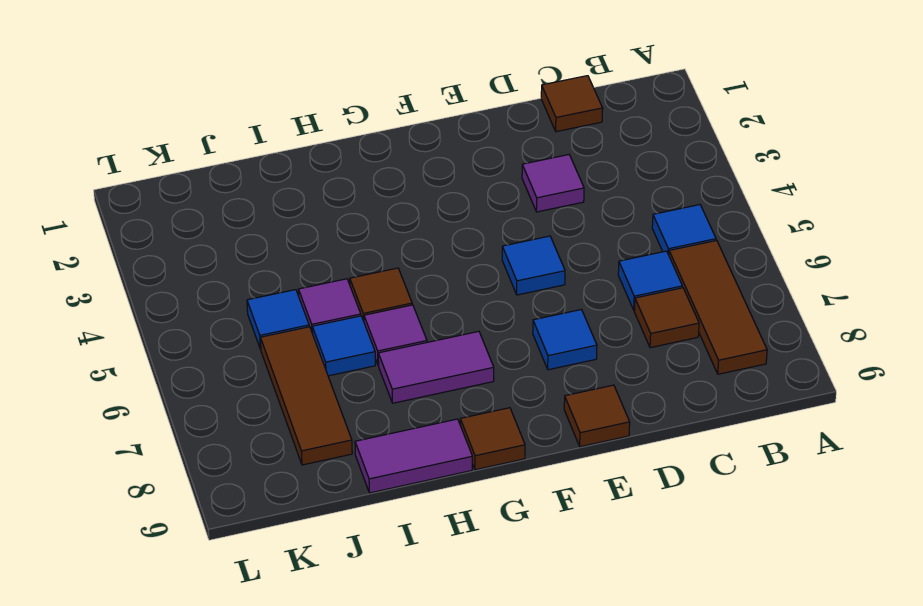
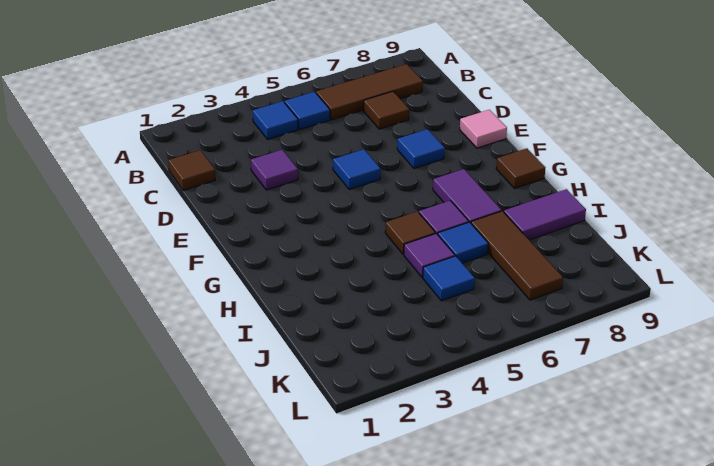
blue 1x1 tile [618,251,682,310] -> blue 1x1 tile moved to [253,101,298,139]
brown 1x1 tile [564,385,630,447] -> pink 1x1 tile [460,110,507,148]
purple 1x2 tile [355,419,472,493] -> purple 1x2 tile turned to [504,189,586,240]
brown 1x3 tile [260,327,352,465] -> brown 1x3 tile turned to [471,211,563,300]

